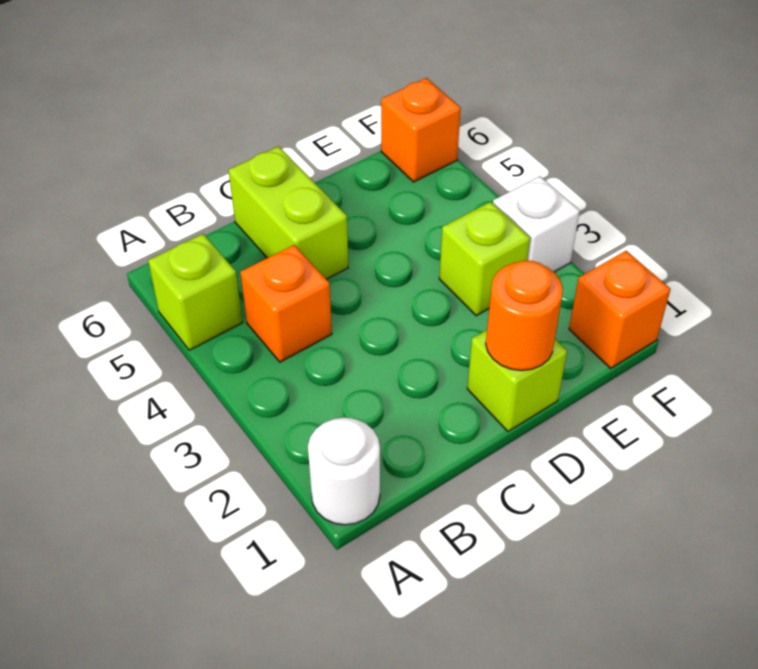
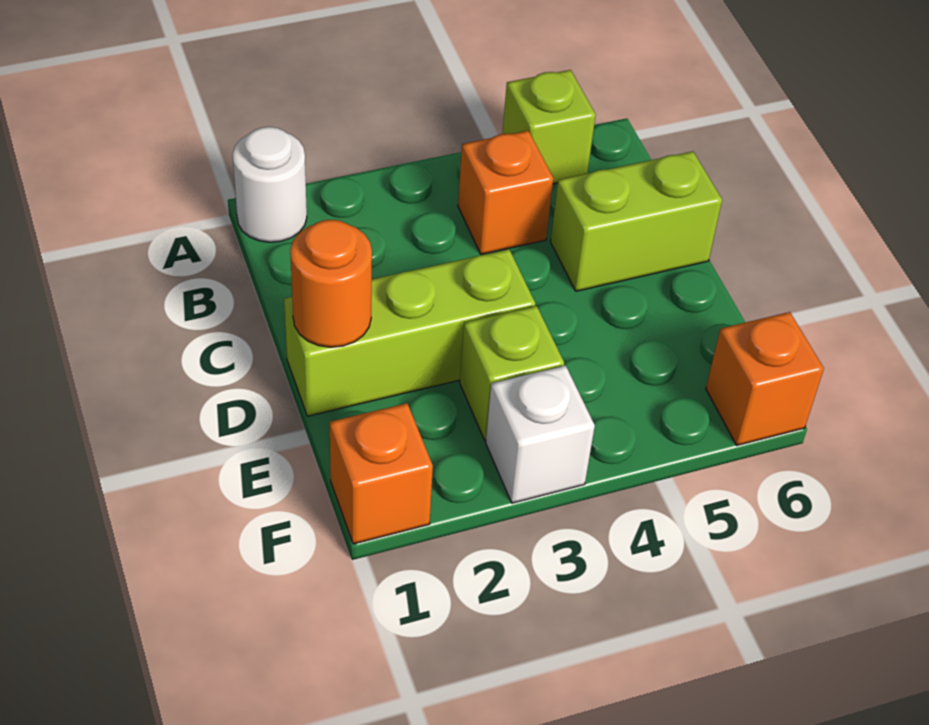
lime 1x1 brick [467,330,567,431] -> lime 1x3 brick [284,249,535,416]

